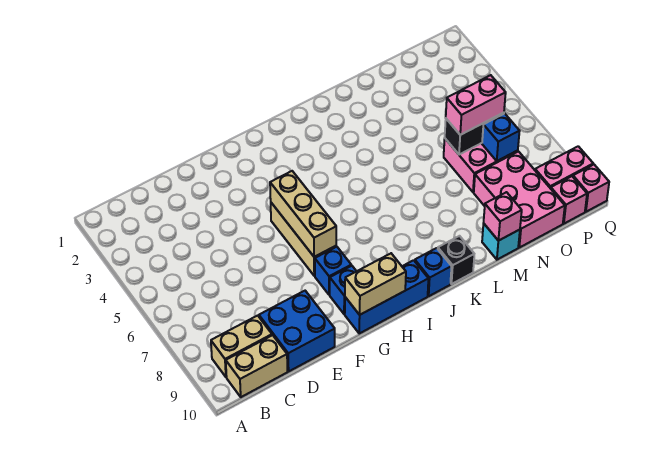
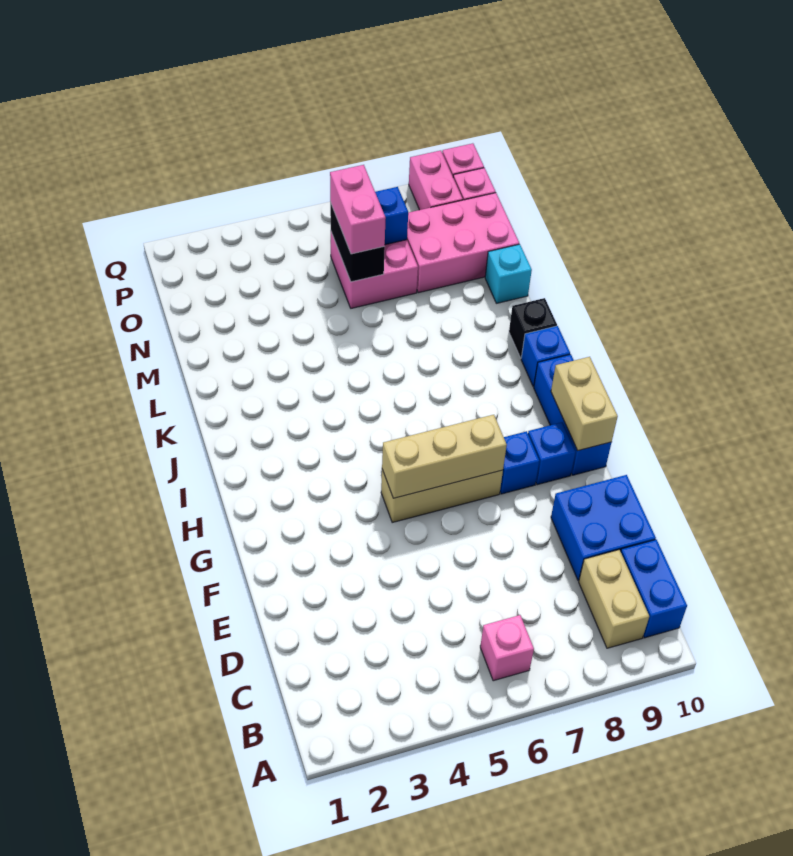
tan 1x2 brick [226,335,287,397] -> blue 1x2 brick [621,540,687,638]
pink 1x1 brick [484,192,522,241] -> pink 1x1 brick moved to [480,615,534,681]

